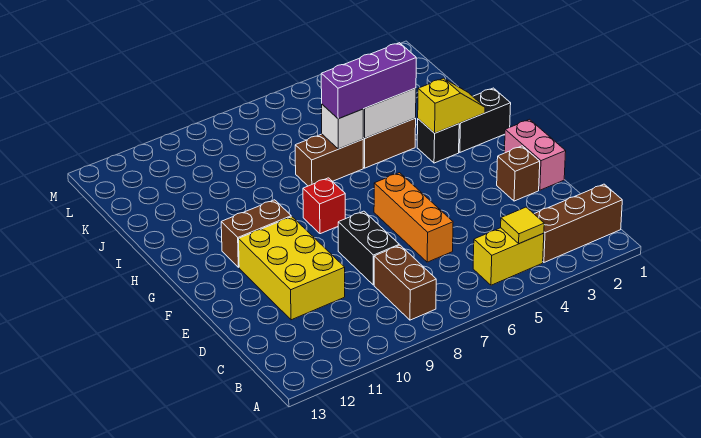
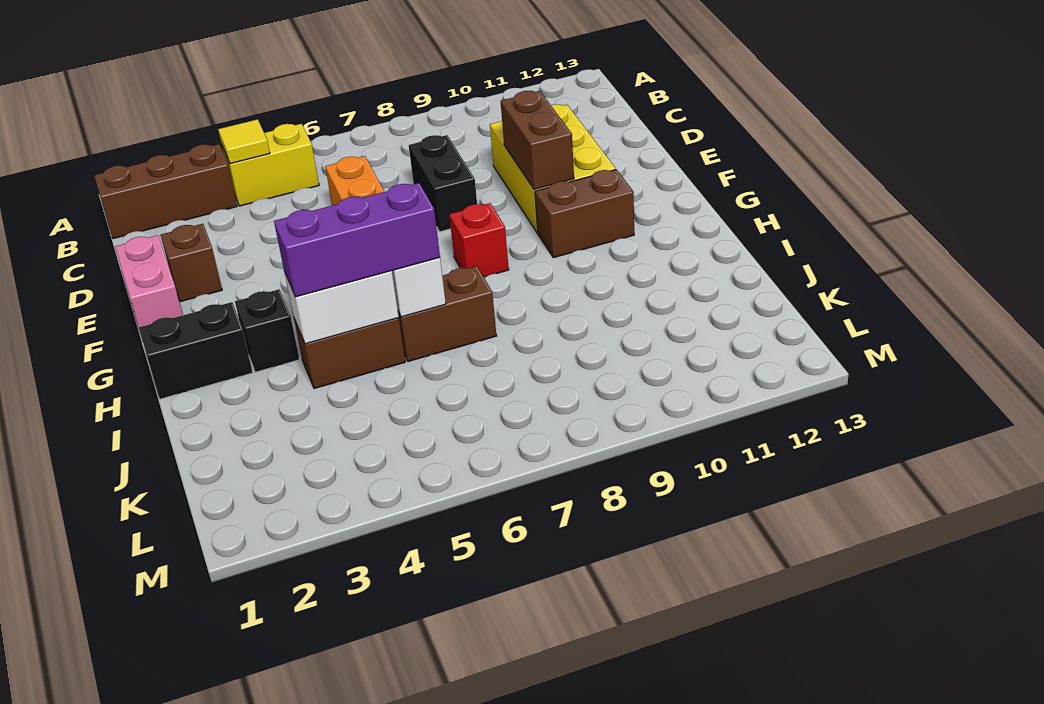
brown 1x2 brick [374,245,436,320] -> brown 1x2 brick moved to [501,91,574,189]
yellow 1x2 slope [418,78,485,133] -> none

